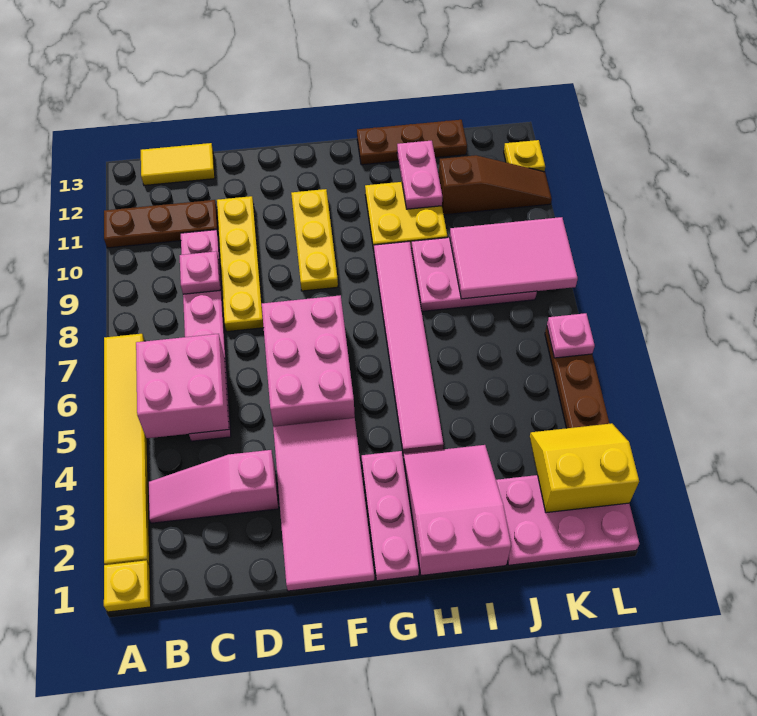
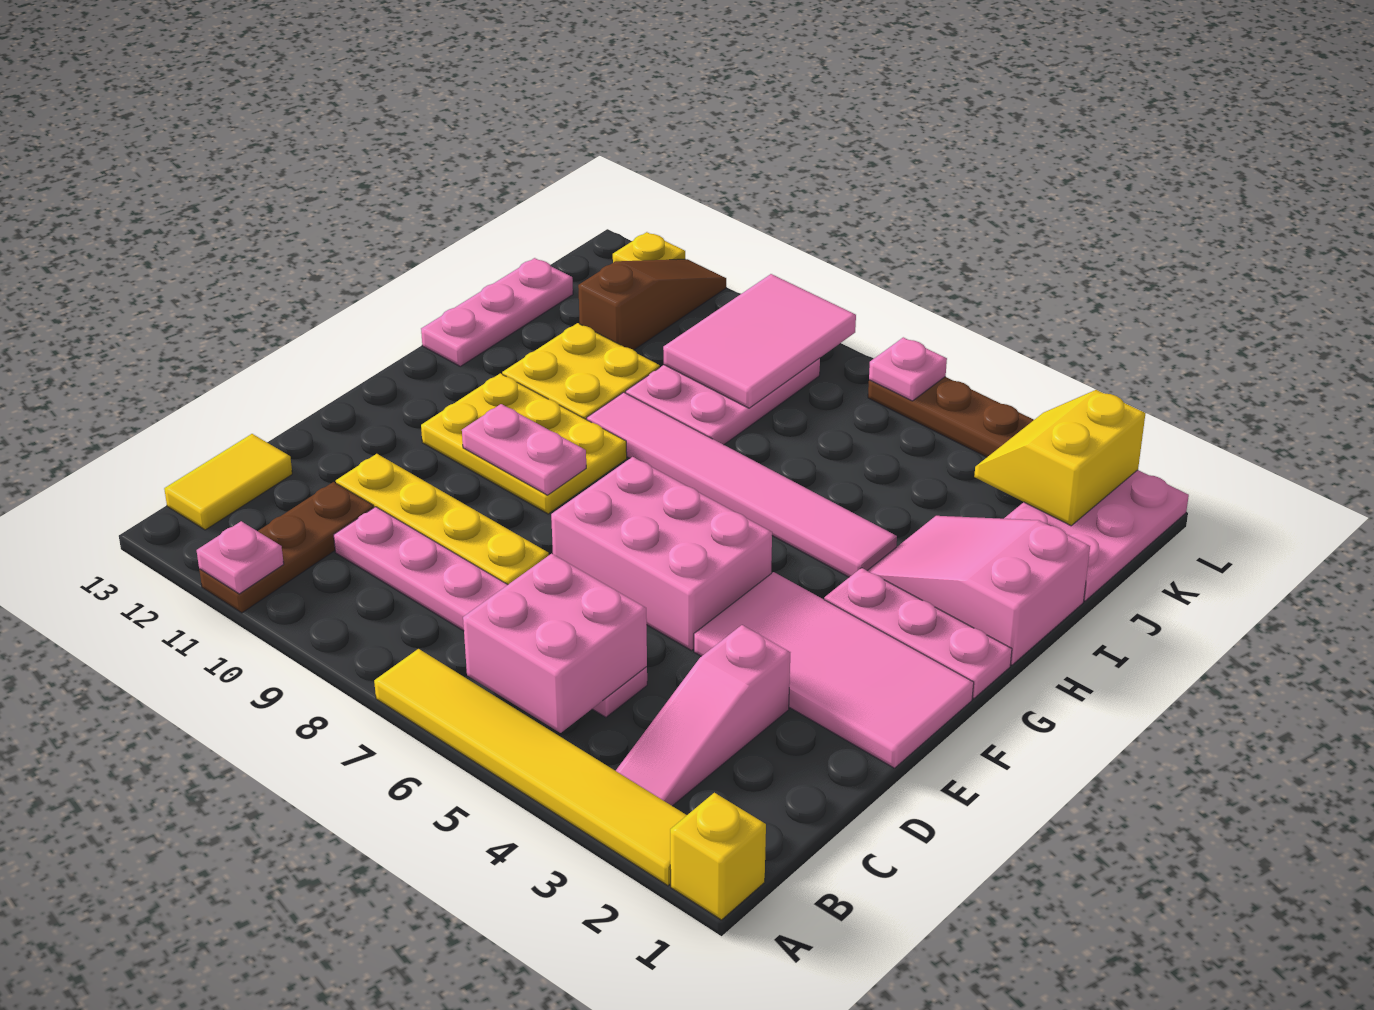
yellow 1x1 plate [104,560,151,612] -> yellow 1x1 brick [670,793,766,920]
pink 1x1 plate [180,251,220,294] -> pink 1x1 plate moved to [197,521,284,594]
yellow 1x3 plate [291,189,338,291] -> yellow 2x3 plate [421,373,627,514]
brown 1x3 plate [357,120,467,165] -> pink 1x3 plate [421,258,573,366]
pink 1x2 plate [397,141,442,209] -> pink 1x2 plate moved to [462,404,586,495]

